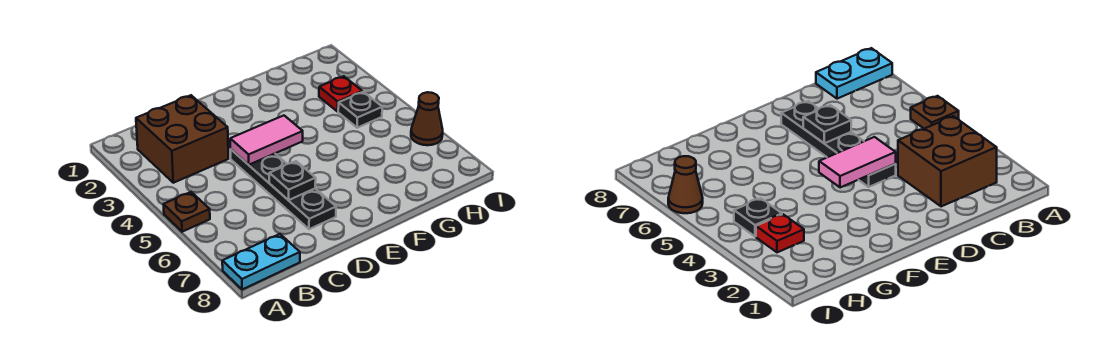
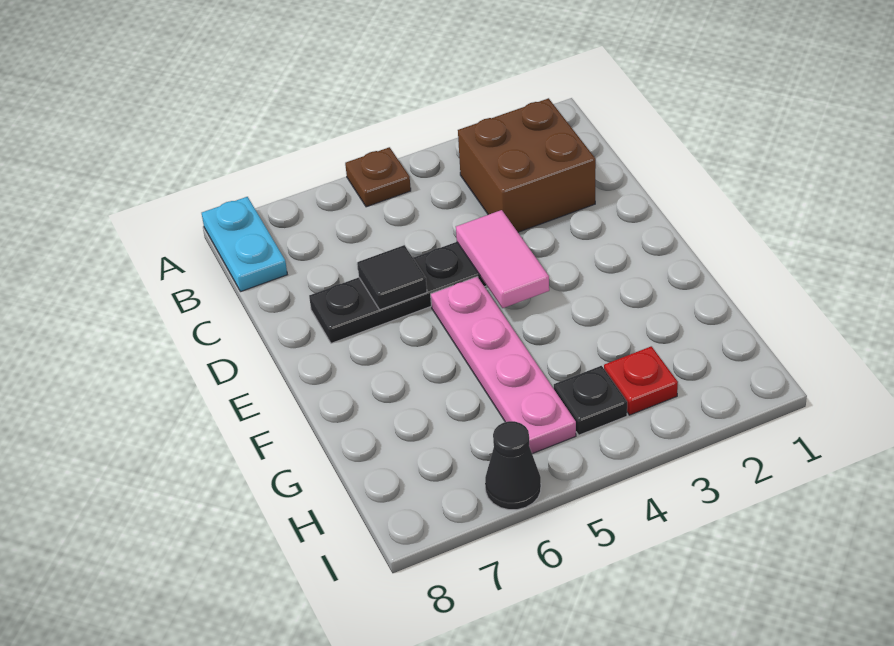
black 1x1 plate [269,161,316,200] -> black 1x1 tile [357,245,427,310]
none -> pink 1x4 plate [431,277,576,454]
brown 1x1 cone [411,92,443,145] -> black 1x1 cone [485,421,541,510]

